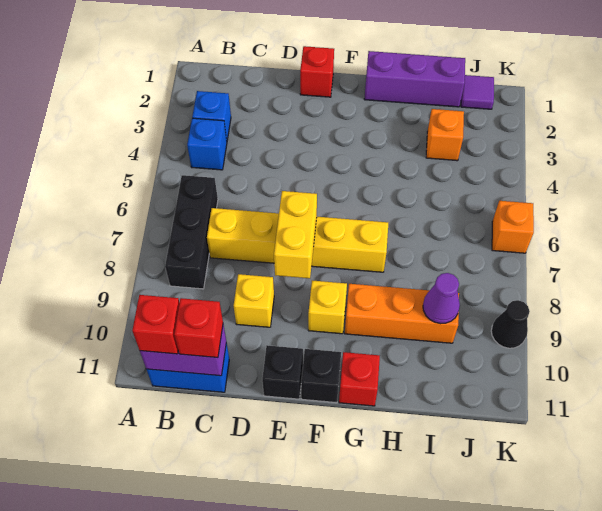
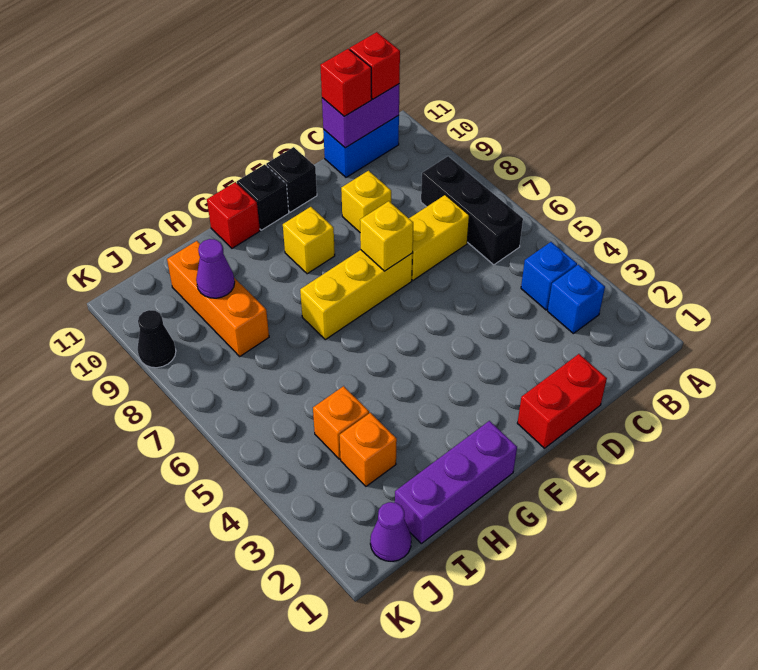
red 1x1 brick [300,46,334,97] -> red 1x2 brick [517,354,607,448]
yellow 1x2 brick [274,191,317,278] -> yellow 1x1 brick [360,201,413,271]
orange 1x3 brick [345,284,459,343] -> orange 1x3 brick turned to [167,241,269,356]
purple 1x1 tile [461,75,494,109] -> purple 1x1 cone [370,502,411,561]
orange 1x1 brick [492,201,534,253] -> orange 1x1 brick moved to [313,386,369,459]

